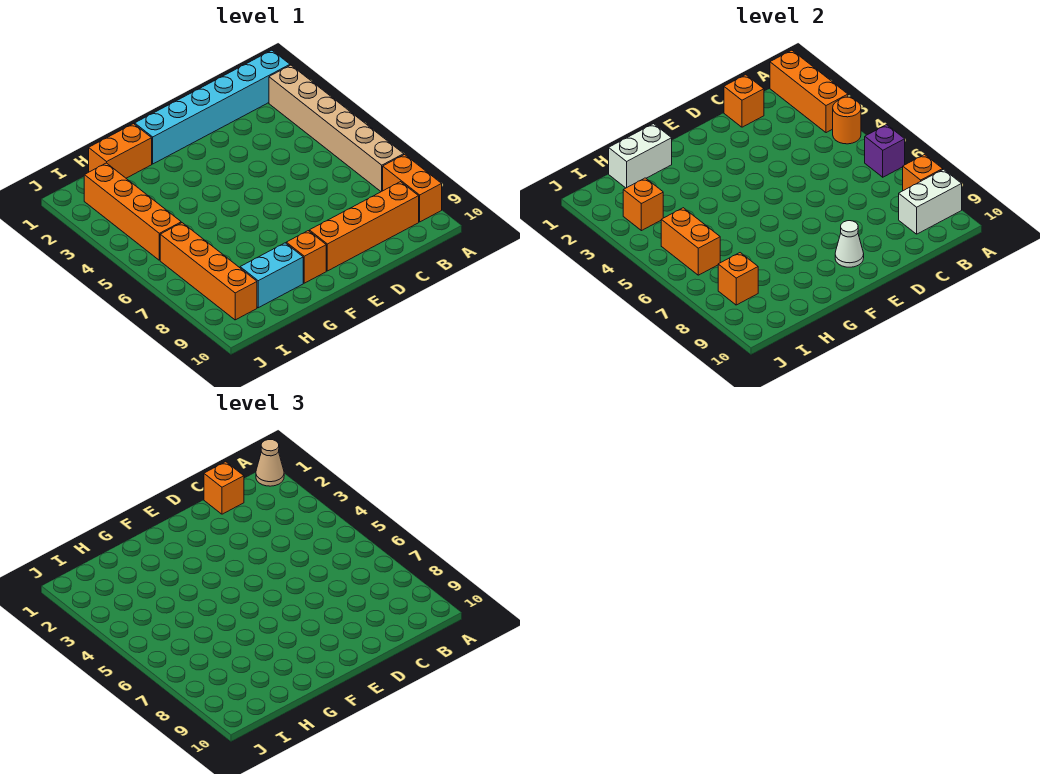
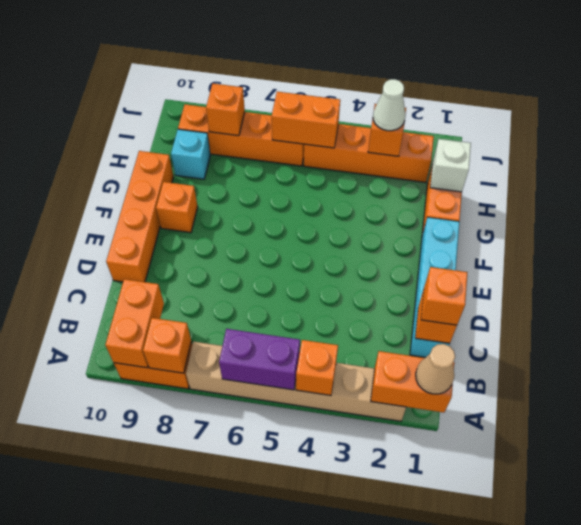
cyan 1x6 brick [135,50,290,164] -> cyan 1x4 brick [410,217,459,357]
orange 1x3 brick [770,50,848,133] -> orange 1x2 brick [371,351,454,413]
orange 1x1 round brick [833,97,861,144] -> orange 1x1 brick [296,340,338,395]
purple 1x1 brick [865,125,905,177] -> purple 1x2 brick [219,329,300,390]
white 1x2 brick [899,169,962,234] -> orange 1x2 brick [105,279,164,368]
orange 1x4 brick [309,182,419,271] -> orange 1x4 brick moved to [106,151,173,282]
white 1x1 cone [835,221,864,267] -> white 1x1 cone moved to [373,79,406,131]
white 1x2 brick [609,124,672,188] -> white 1x1 brick [430,139,471,192]
cyan 1x2 brick [240,243,303,308] -> cyan 1x1 brick [171,129,210,179]

